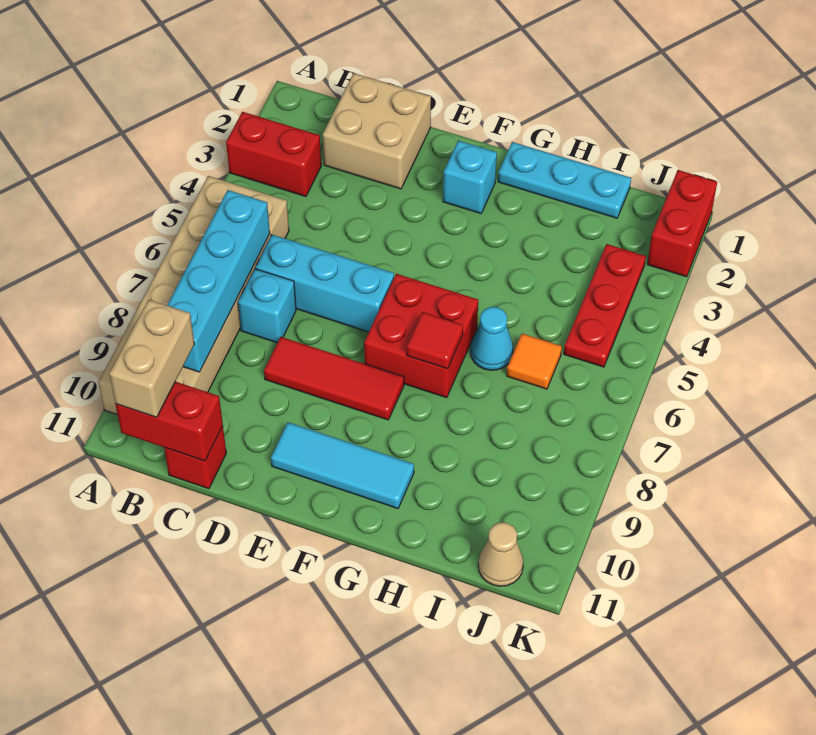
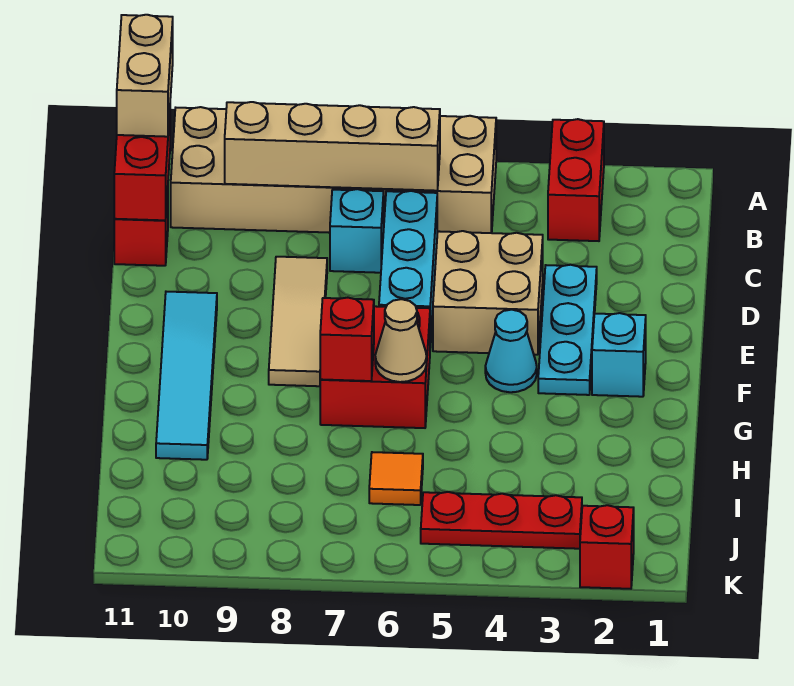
cyan 1x4 brick [167,190,270,372] -> tan 1x4 brick [225,102,440,191]
tan 1x2 brick [109,300,194,417] -> tan 1x2 brick turned to [117,15,173,137]
tan 2x2 brick [323,73,431,189] -> tan 2x2 brick moved to [433,231,543,355]
red 1x3 tile [264,337,404,420] -> tan 1x3 tile [269,257,327,386]
cyan 1x3 tile [271,422,414,509] -> cyan 1x4 tile [156,292,217,460]
cyan 1x3 plate [498,142,631,218] -> cyan 1x3 plate moved to [538,265,597,395]
red 1x1 tile [407,312,463,369] -> red 1x1 brick [320,298,374,381]
cyan 1x1 cone [471,307,513,370] -> cyan 1x1 cone moved to [485,310,537,392]
tan 1x1 cone [478,522,523,586] -> tan 1x1 cone moved to [375,299,427,382]
red 1x2 brick [647,170,717,277] -> red 1x1 brick [580,505,634,589]

